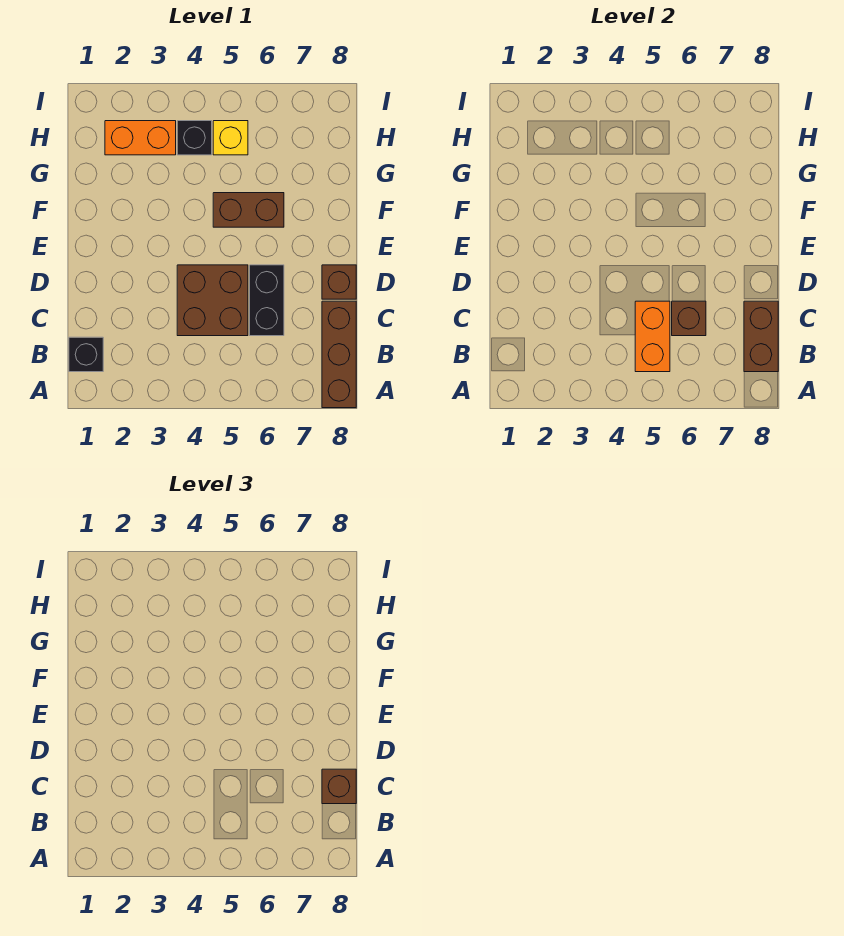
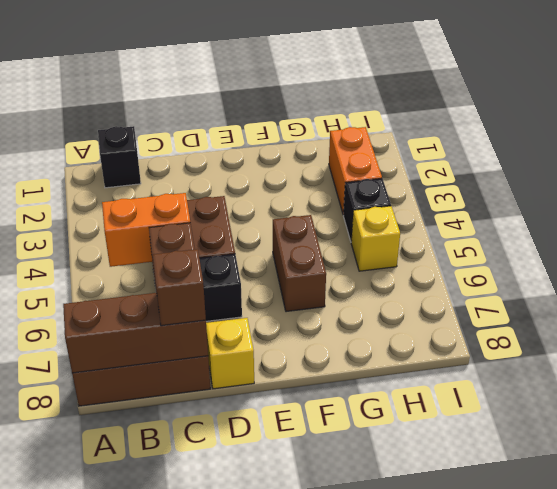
brown 1x2 brick [744,301,778,372] -> brown 1x3 brick [63,293,208,373]
brown 1x1 brick [322,265,356,299] -> yellow 1x1 brick [206,318,254,389]

